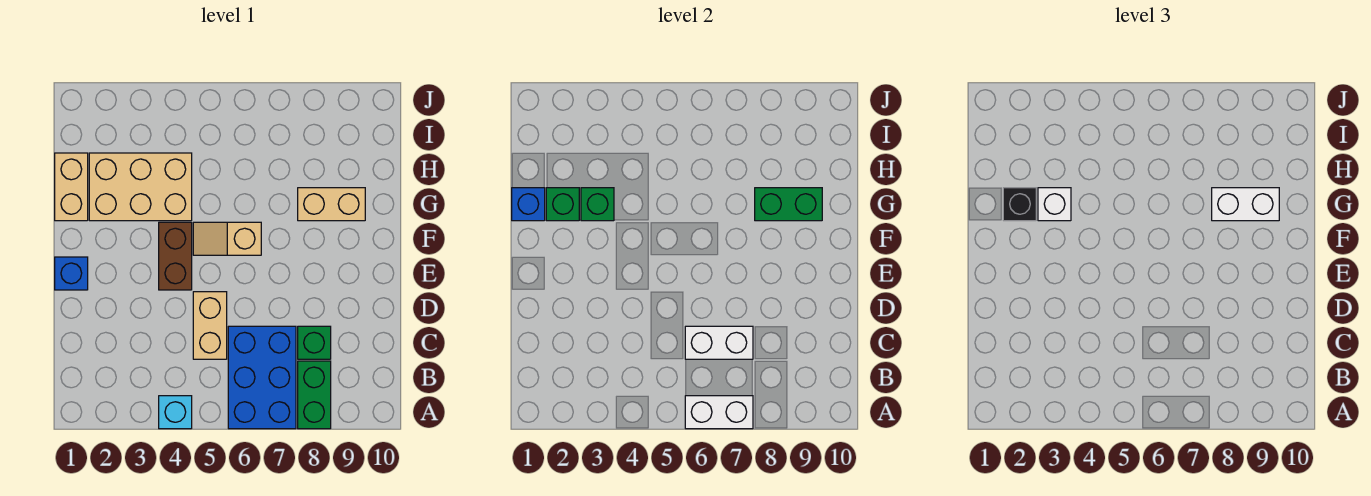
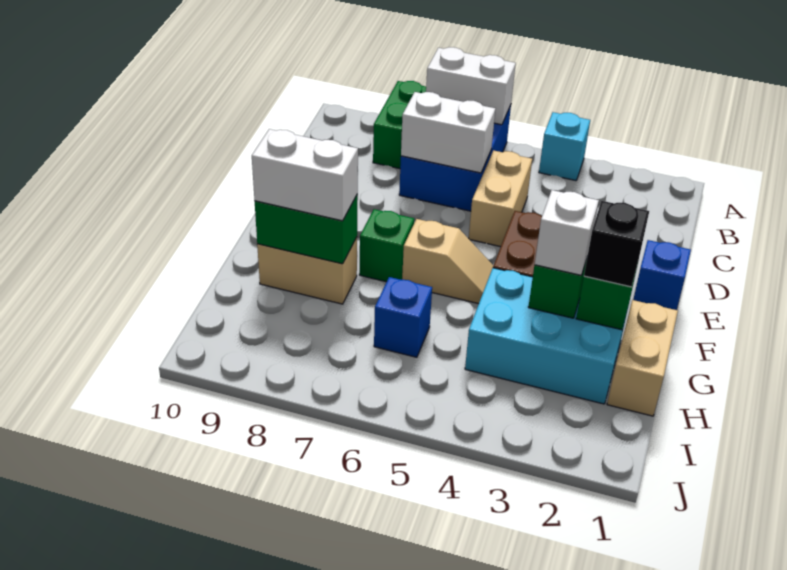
green 1x1 brick [298,326,331,359] -> green 1x1 brick moved to [360,209,414,282]
blue 1x1 brick [512,188,545,221] -> blue 1x1 brick moved to [374,277,432,357]
tan 2x3 brick [89,153,192,221] -> cyan 2x3 brick [465,268,628,404]

